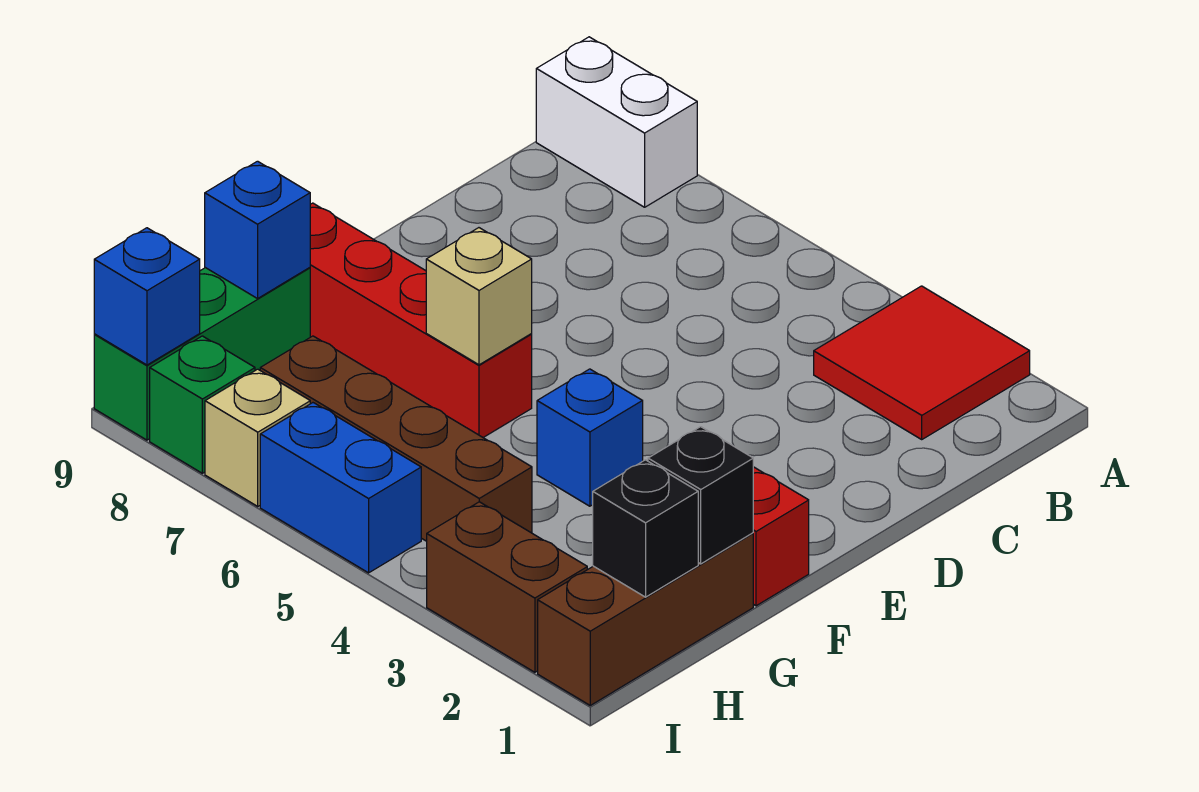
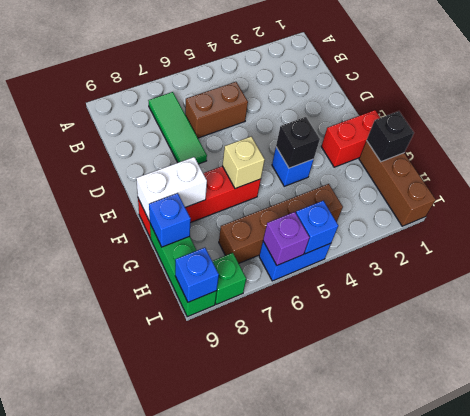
red 2x2 tile [814,286,1030,439] -> none
white 1x2 brick [536,37,697,207] -> white 1x2 brick moved to [136,157,207,221]
none -> green 1x3 tile [148,92,207,164]
black 1x1 brick [593,460,698,597] -> black 1x1 brick moved to [276,117,320,168]
brown 1x2 brick [427,502,587,672] -> brown 1x2 brick moved to [185,82,248,138]
none -> blue 1x1 brick [296,201,338,254]
none -> purple 1x1 brick [263,212,310,265]
tan 1x1 brick [205,369,310,506] -> none

